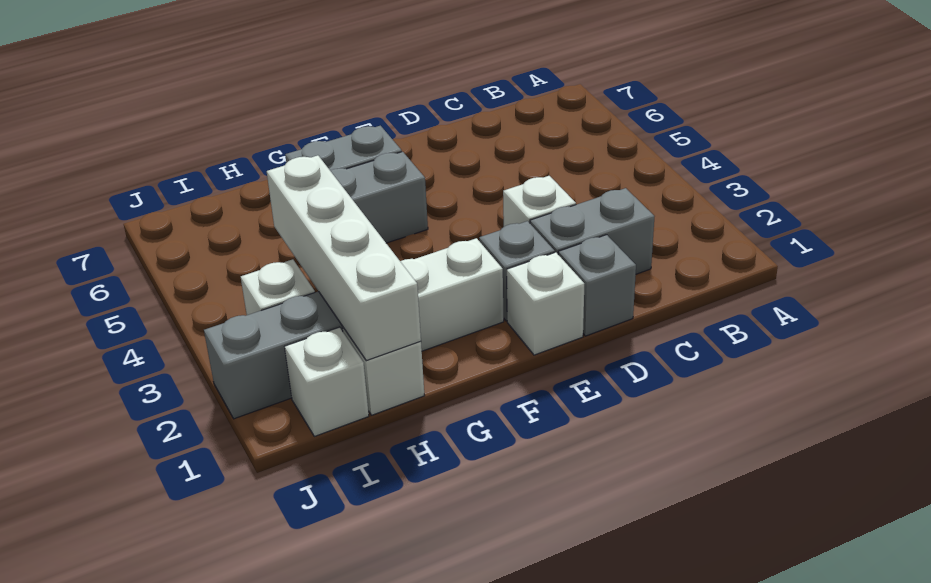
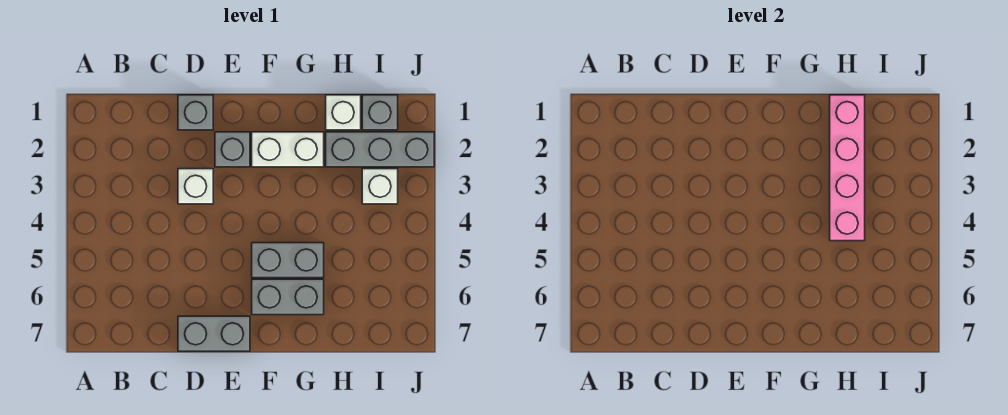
grey 1x2 brick [530,188,655,274] -> grey 1x2 brick moved to [178,316,250,351]
white 1x1 brick [507,252,584,355] -> none
white 1x4 brick [267,155,421,361] -> pink 1x4 brick [830,95,865,241]
white 1x1 brick [285,327,369,436] -> grey 1x1 brick [362,95,398,130]

